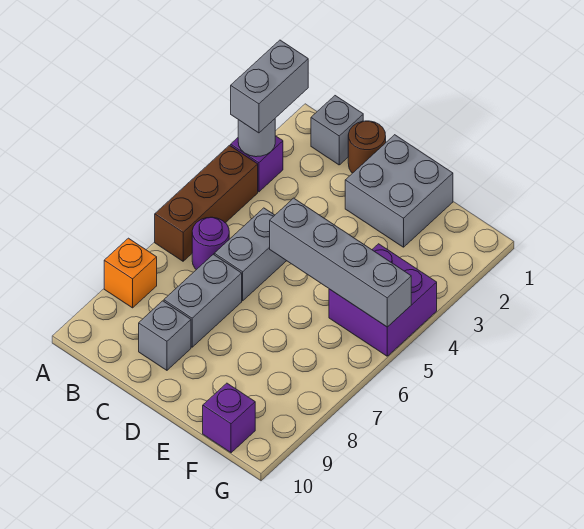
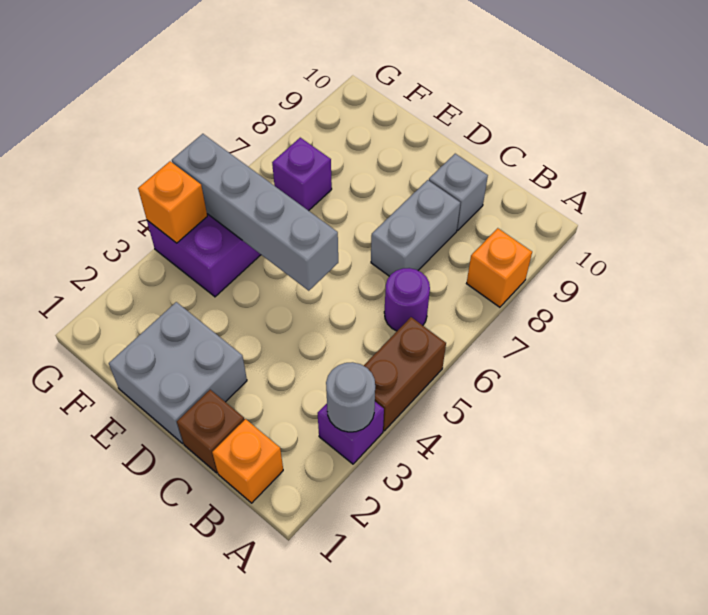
grey 1x2 brick [231,40,308,133] -> none
brown 1x3 brick [155,145,258,261] -> brown 1x2 brick [364,317,446,431]
grey 1x1 brick [311,96,363,165] -> orange 1x1 brick [212,419,283,503]
brown 1x1 round brick [348,121,386,173] -> brown 1x1 brick [177,390,244,473]
grey 1x2 brick [214,208,286,301] -> none
purple 1x1 brick [203,383,255,453] -> purple 1x1 brick moved to [272,138,332,211]
none -> orange 1x1 brick [138,161,207,243]

